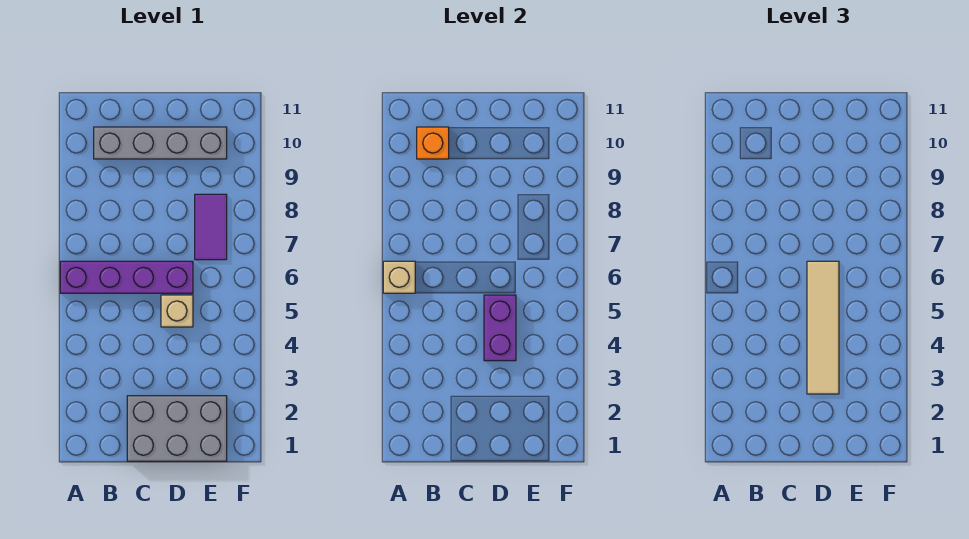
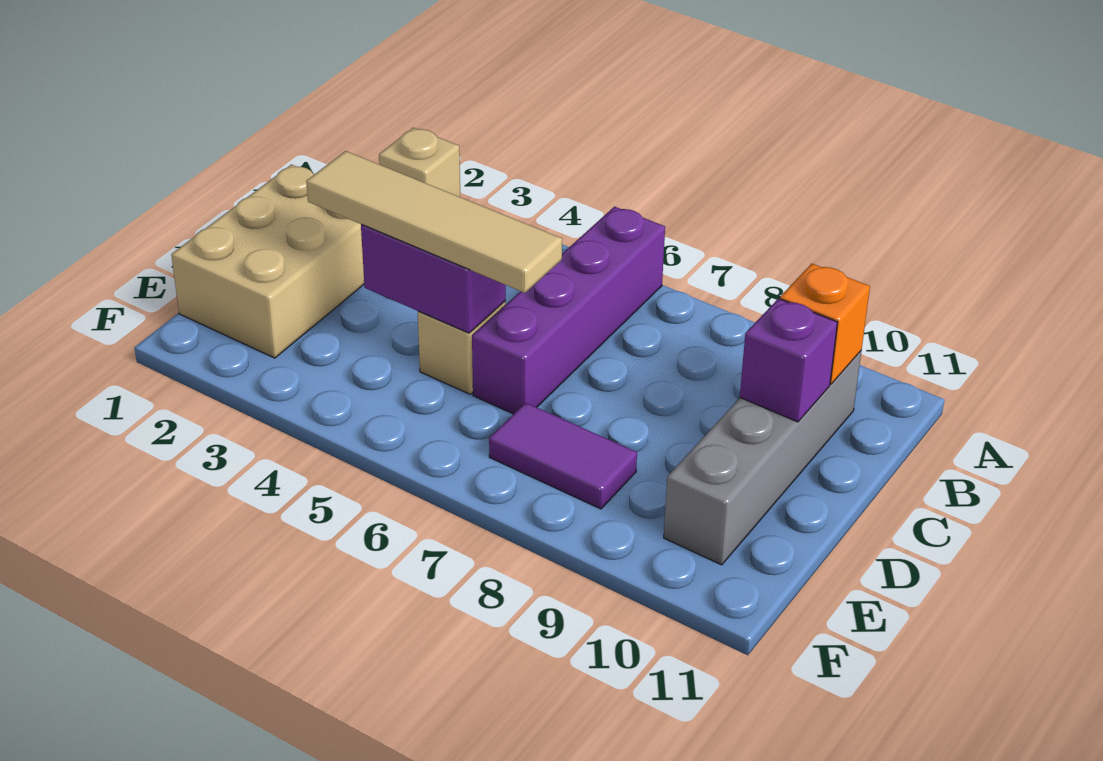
tan 1x1 brick [383,261,415,293] -> tan 1x1 brick moved to [379,128,460,197]
grey 2x3 brick [127,396,227,461] -> tan 2x3 brick [171,165,364,358]
none -> purple 1x1 brick [740,299,838,422]

